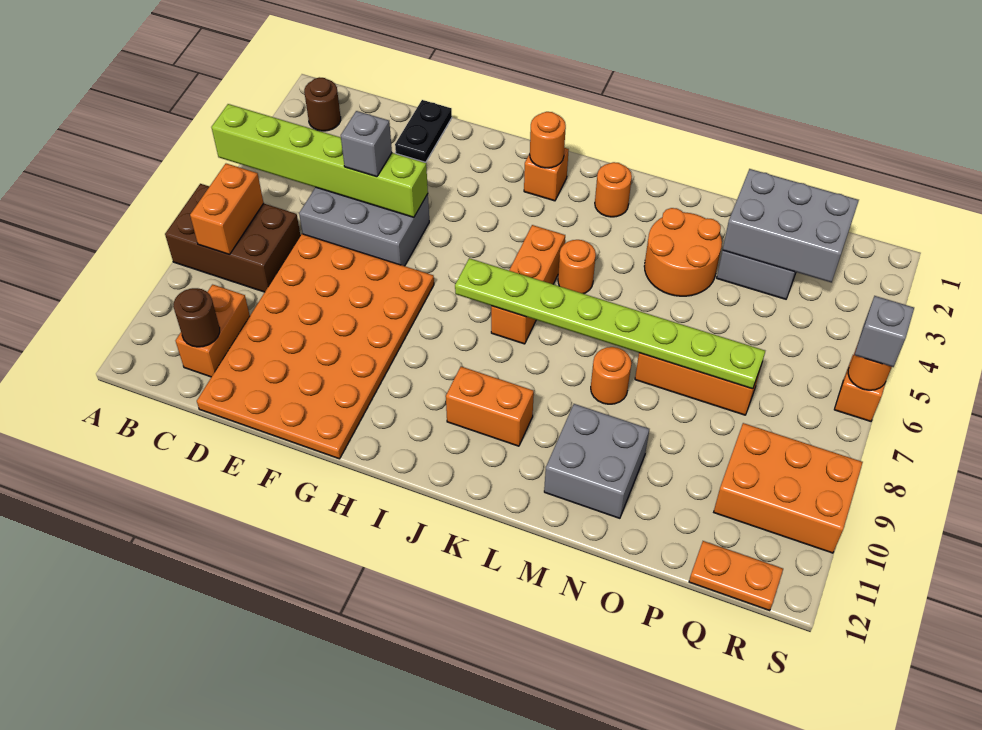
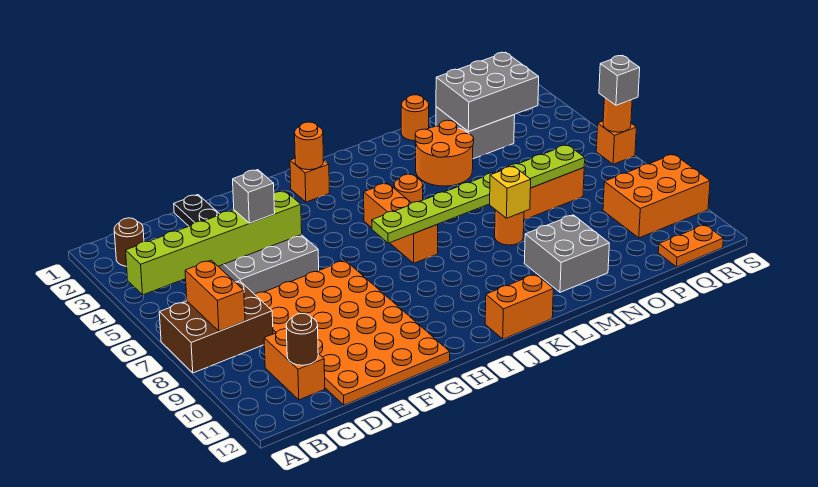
orange 1x2 brick [446,367,534,446] -> orange 1x2 brick moved to [485,274,553,339]
orange 1x1 round brick [595,162,632,217] -> orange 1x1 round brick moved to [401,95,429,141]
none -> yellow 1x1 brick [490,166,531,218]

